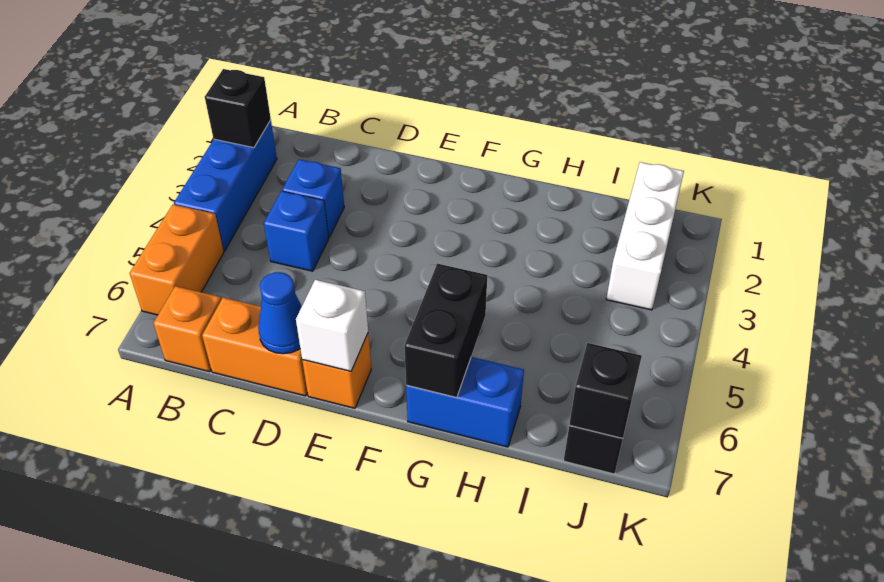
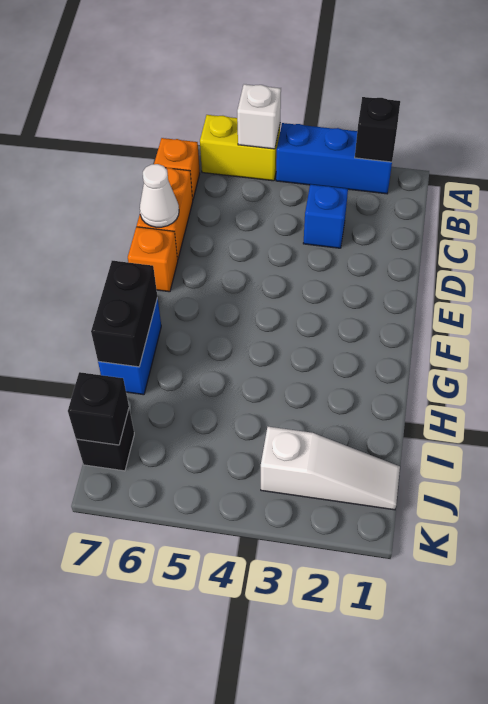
orange 1x2 brick [130,205,224,315] -> yellow 1x2 brick [200,115,280,181]
blue 1x1 brick [264,191,329,271] -> none
blue 1x1 cone [258,272,302,354] -> white 1x1 cone [140,164,179,227]
white 1x1 brick [296,280,368,371] -> white 1x1 brick moved to [237,84,281,149]
black 1x2 brick [404,264,487,398] -> black 1x2 brick turned to [91,261,157,367]
white 1x3 brick [606,162,684,310] -> white 1x3 slope [261,427,400,510]

